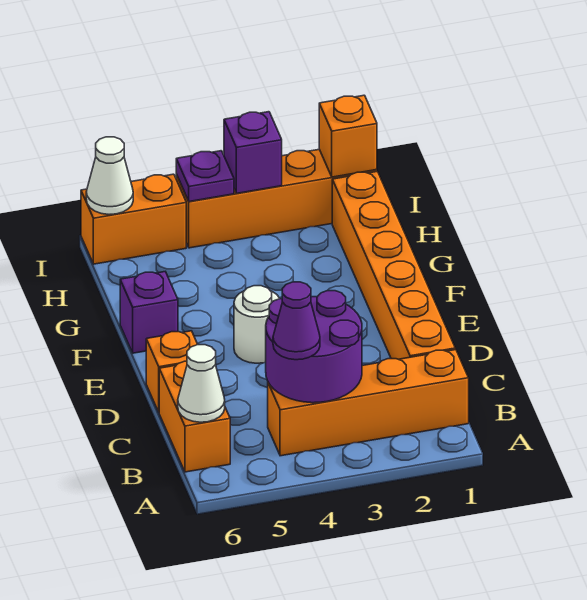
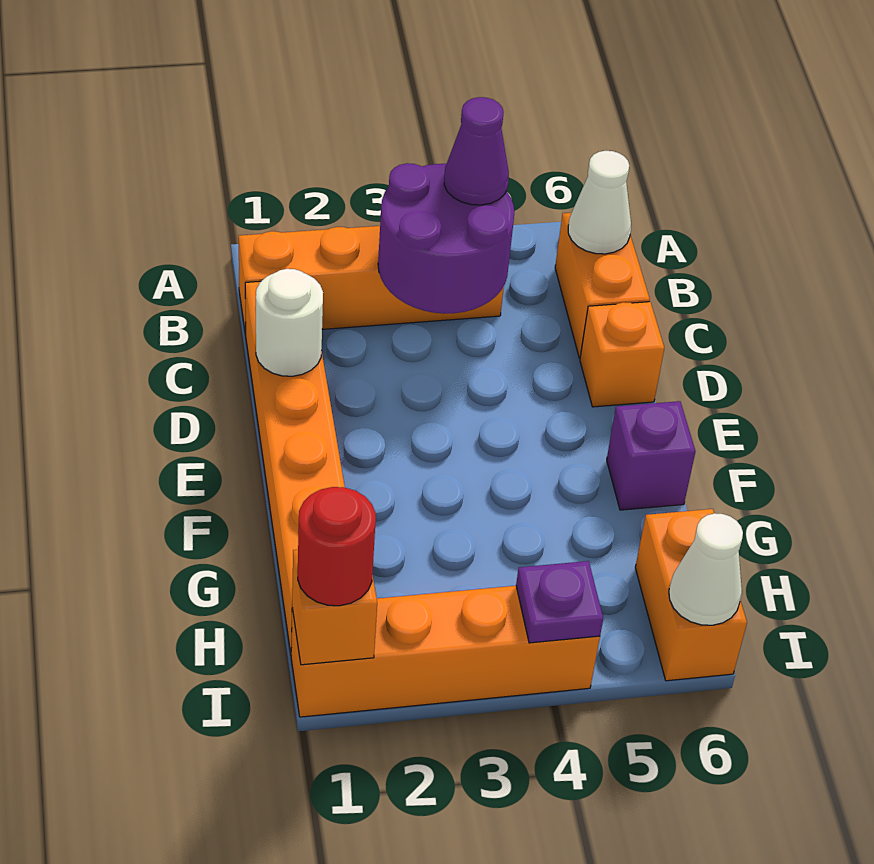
white 1x1 round brick [234,286,280,363] -> white 1x1 round brick moved to [256,269,323,376]
none -> red 1x1 round brick [298,487,376,606]
purple 1x1 brick [224,112,282,193] -> none
orange 1x2 brick [81,174,186,264] -> orange 1x2 brick turned to [635,509,747,681]

